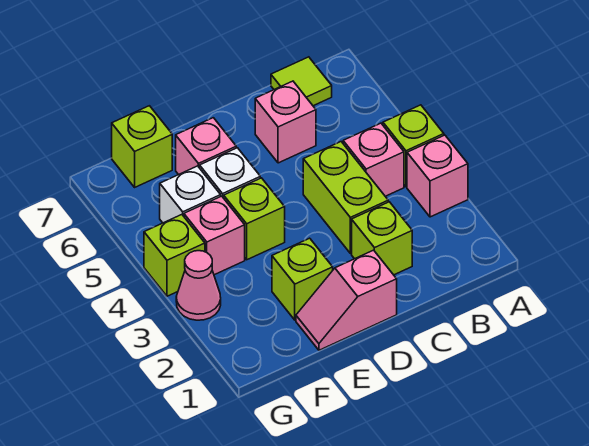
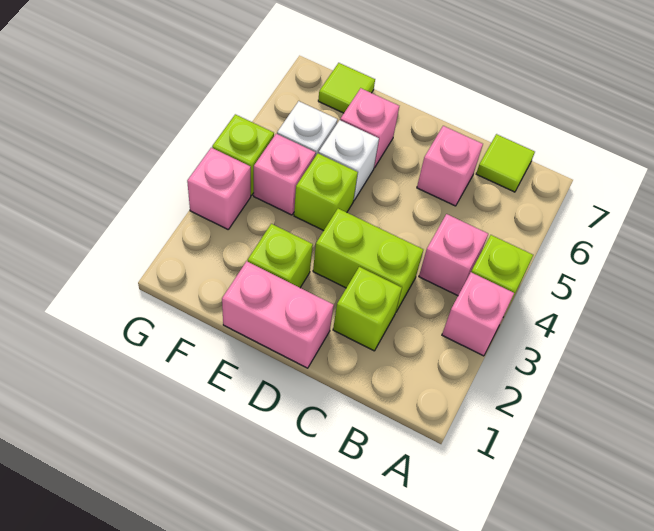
lime 1x2 brick [303,142,388,253] -> lime 1x2 brick turned to [313,209,423,312]
pink 1x2 slope [296,250,397,350] -> pink 1x2 brick [222,261,334,368]
lime 1x1 brick [112,106,172,187] -> lime 1x1 tile [318,63,375,113]
pink 1x1 cone [176,251,221,320] -> pink 1x1 brick [187,148,251,229]

